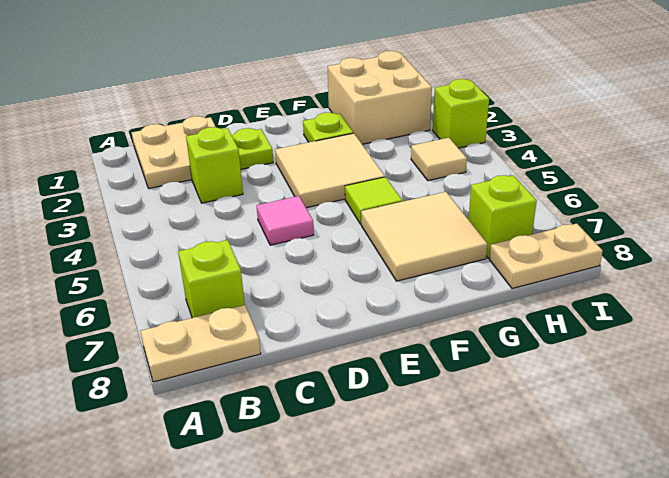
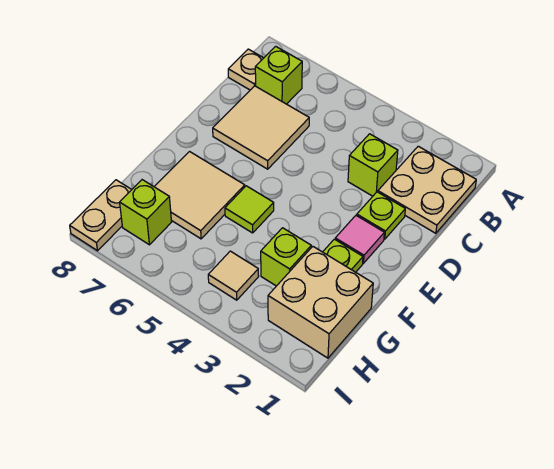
tan 1x2 plate [140,305,261,382] -> tan 1x1 plate [228,49,263,90]
pink 1x1 tile [257,196,314,245] -> pink 1x1 tile moved to [335,215,384,263]
tan 2x2 tile [275,133,385,208] -> tan 2x2 tile moved to [213,86,309,169]
lime 1x1 brick [433,79,489,148] -> lime 1x1 brick moved to [261,228,311,286]

